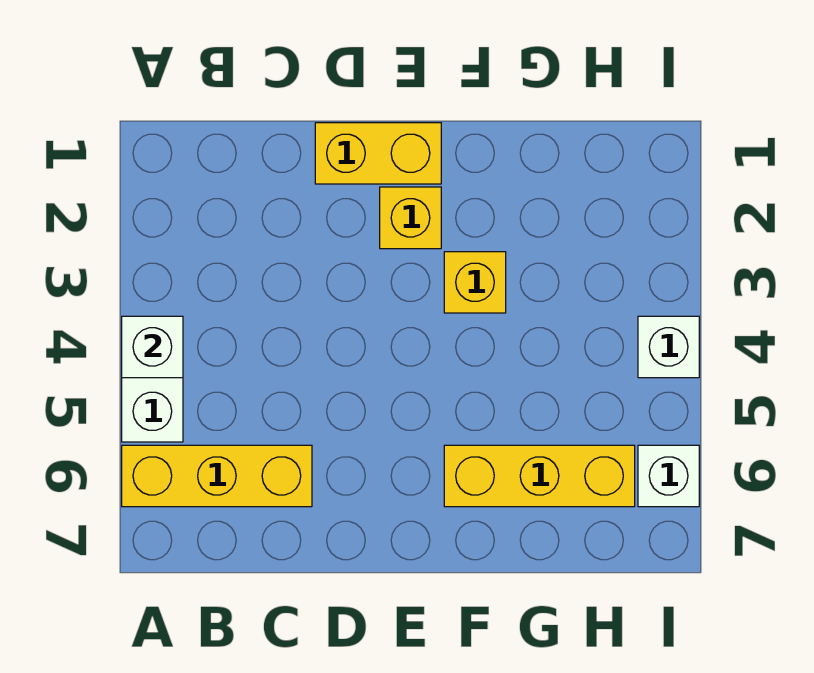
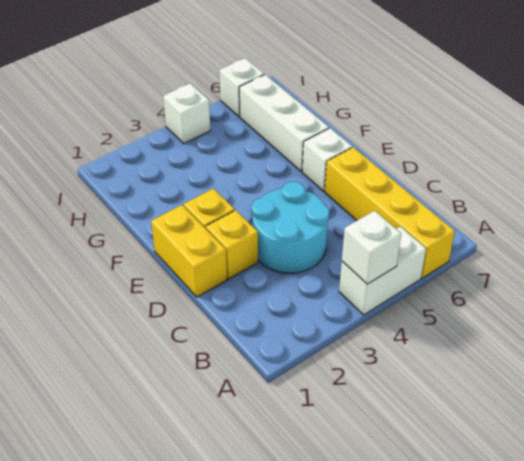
yellow 1x3 brick [122,445,312,507] -> yellow 1x4 brick [325,147,455,278]
none -> cyan 2x2 round brick [251,182,330,273]
none -> white 1x1 brick [302,128,352,191]
yellow 1x1 brick [444,252,506,313] -> yellow 1x1 brick moved to [206,210,258,279]
yellow 1x3 brick [444,445,635,507] -> white 1x3 brick [239,75,329,172]

